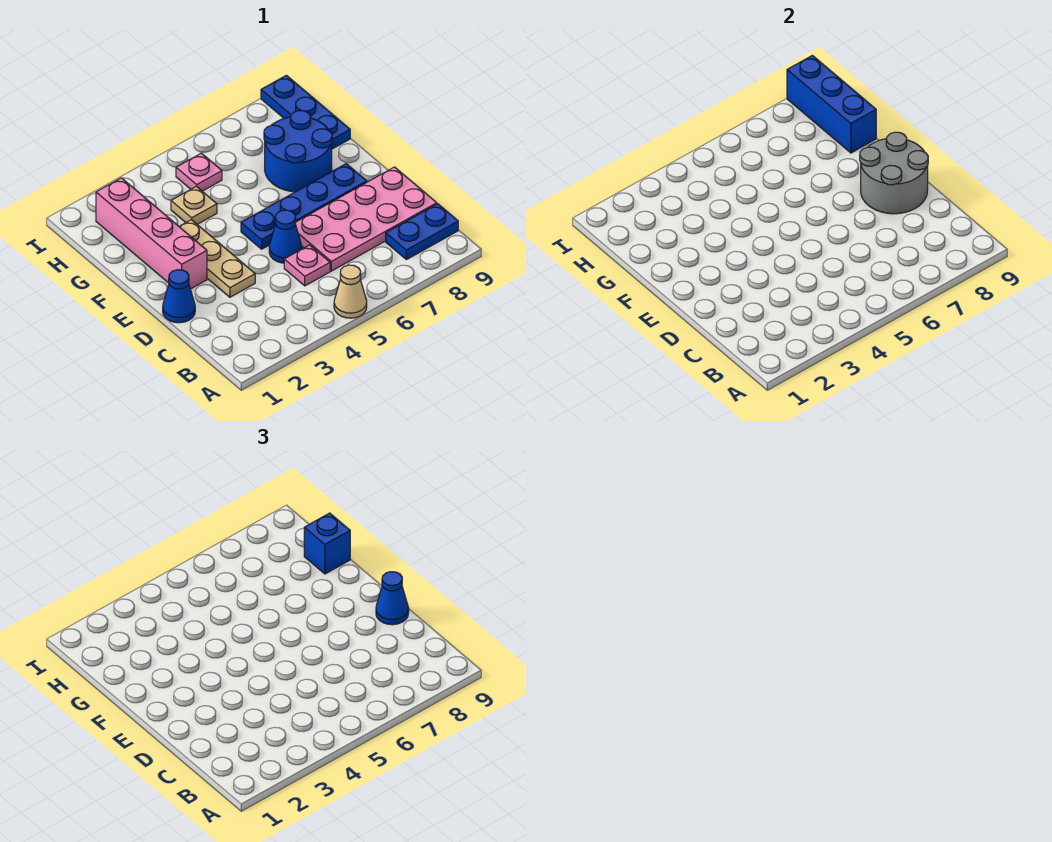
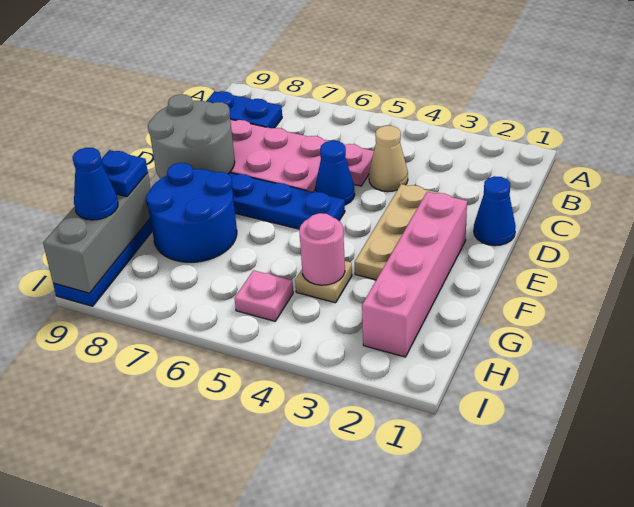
tan 1x1 cone [334,265,367,318] -> tan 1x1 cone moved to [369,126,408,192]
blue 1x1 cone [376,572,409,625] -> blue 1x1 cone moved to [72,148,118,220]
none -> pink 1x1 round brick [299,213,345,285]
blue 1x3 brick [787,55,876,153] -> grey 1x3 brick [43,173,151,293]
blue 1x1 brick [304,513,350,574] -> blue 1x1 plate [101,150,148,197]

